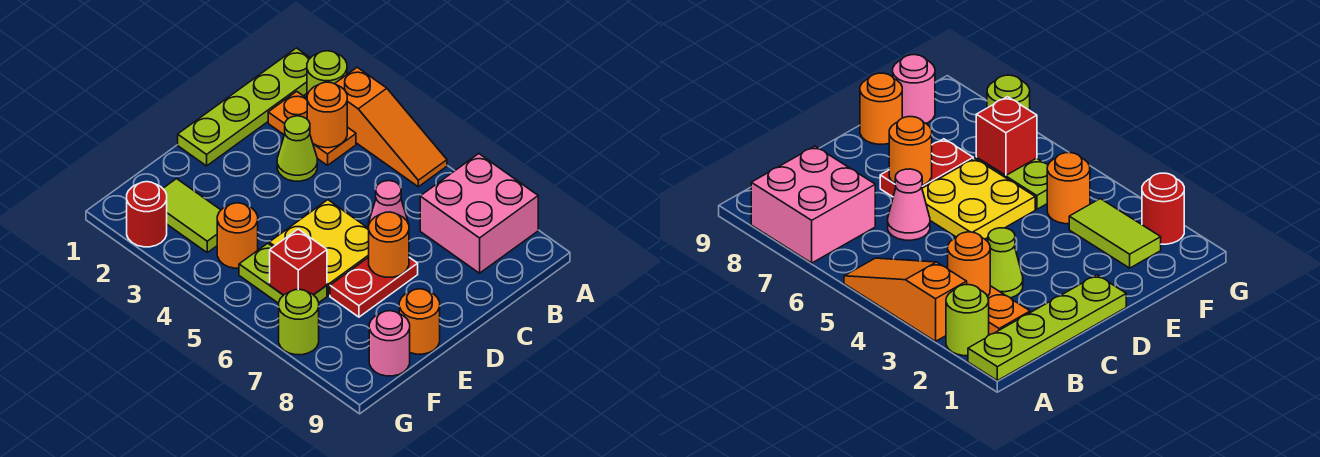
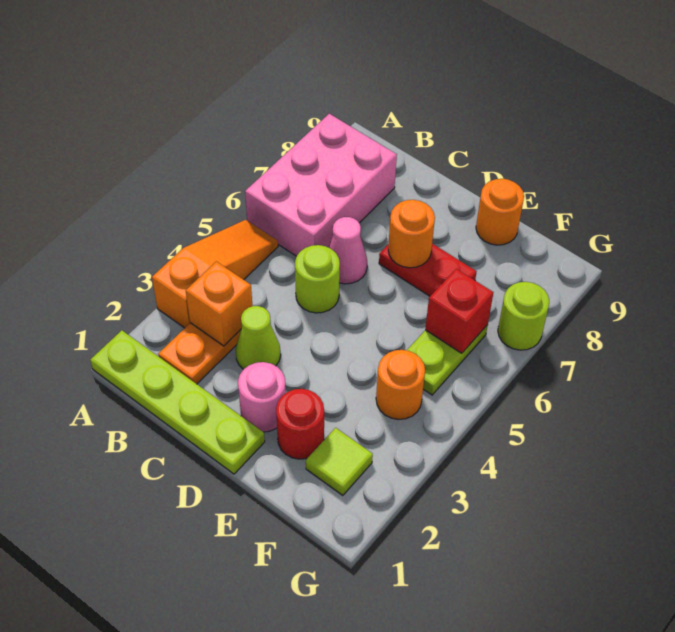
lime 1x1 round brick [307,51,347,95] -> lime 1x1 round brick moved to [295,245,340,313]
pink 2x2 brick [420,154,538,273] -> pink 2x3 brick [245,114,397,256]
orange 1x1 round brick [307,82,347,148] -> orange 1x1 brick [186,261,252,346]
yellow 2x2 plate [269,200,369,296] -> none
lime 1x2 tile [163,179,221,252] -> lime 1x1 tile [306,428,373,496]
pink 1x1 round brick [369,311,410,376] -> pink 1x1 round brick moved to [238,362,286,432]
red 1x1 round brick [127,182,167,247] -> red 1x1 round brick moved to [276,389,324,459]

